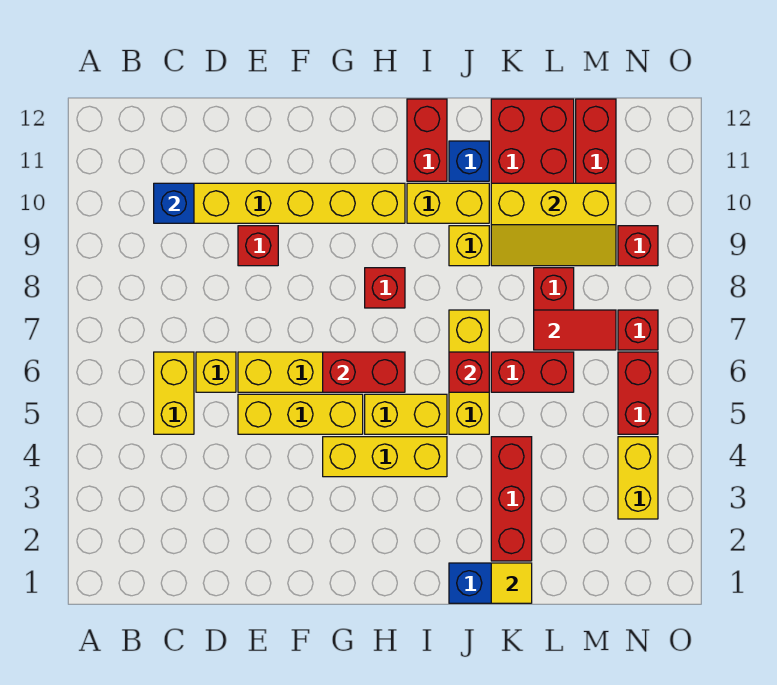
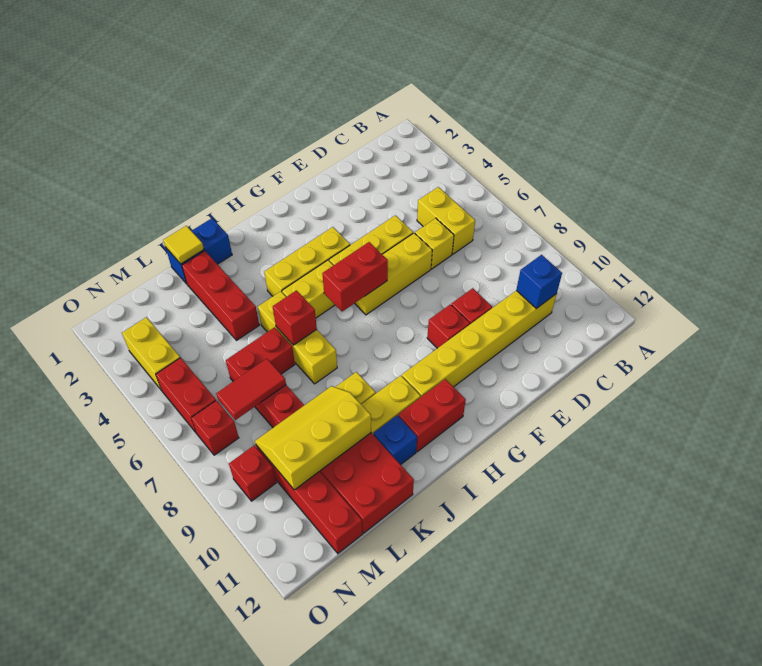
red 1x1 brick [365,268,405,308] -> red 1x1 brick moved to [427,304,470,348]
red 1x2 brick [407,99,447,181] -> red 1x2 brick turned to [398,379,466,452]

